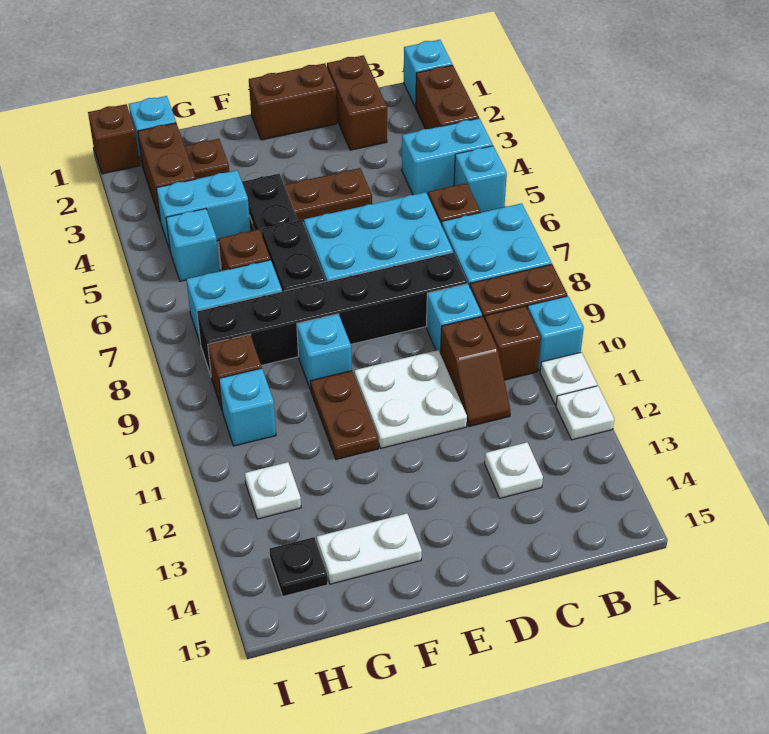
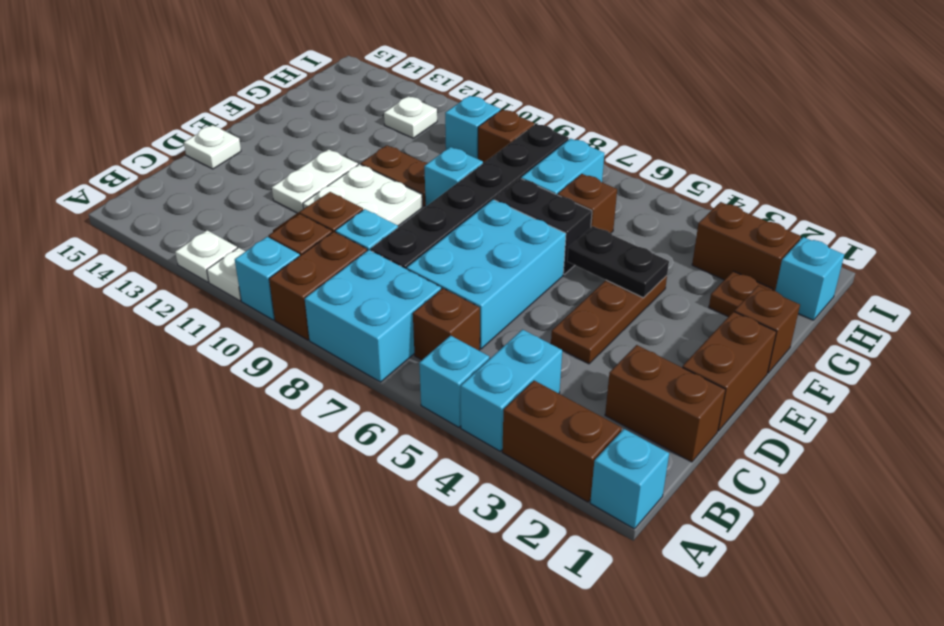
white 1x1 plate [485,442,543,498] -> white 1x1 plate moved to [184,125,241,169]
white 1x2 plate [317,514,422,584] -> white 1x2 plate moved to [272,149,358,213]
cyan 1x2 brick [156,170,250,249] -> none
cyan 1x1 brick [166,209,220,281] -> none
black 1x1 plate [270,537,328,596] -> none
brown 1x1 brick [88,104,140,174] -> brown 1x1 brick moved to [734,286,800,373]

